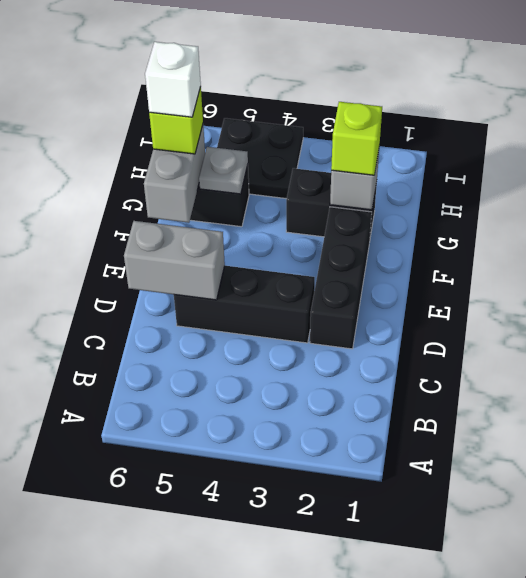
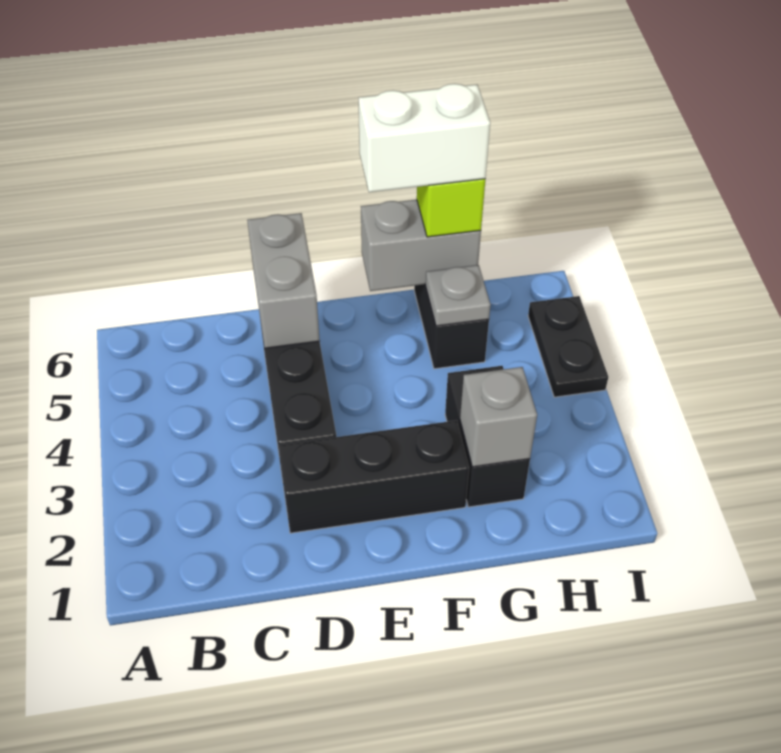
lime 1x1 brick [331,102,382,175] -> none
white 1x1 brick [145,42,201,117] -> white 1x2 brick [359,84,490,192]
black 2x2 plate [217,118,303,199] -> black 1x2 plate [528,296,608,397]

